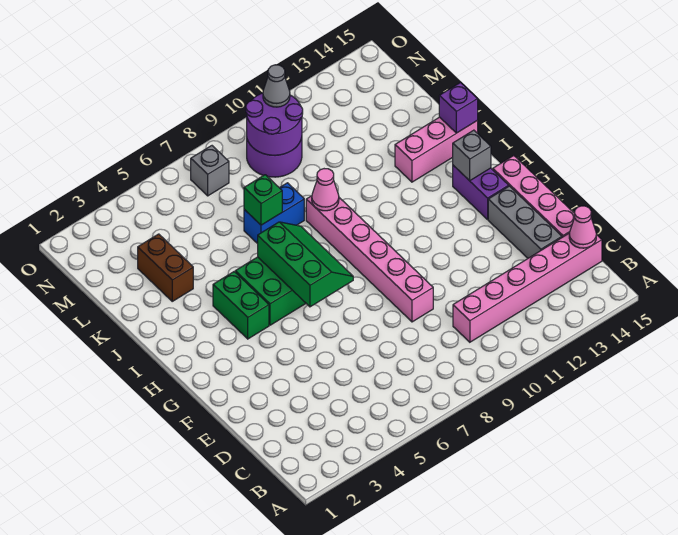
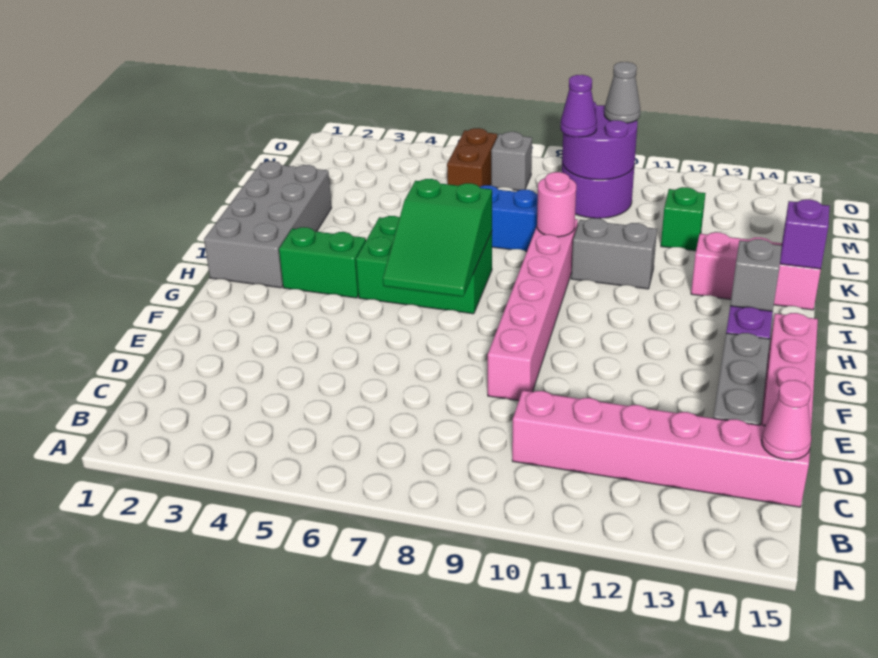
green 2x3 slope [258,222,353,307] -> green 2x3 slope turned to [383,179,492,297]
none -> grey 2x4 brick [204,161,331,288]
green 1x2 brick [213,272,269,339] -> green 1x2 brick turned to [279,227,366,298]
pink 1x1 cone [312,169,339,211] -> pink 1x1 round brick [537,172,576,237]
none -> grey 1x2 brick [571,218,657,289]
brown 1x2 brick [138,234,193,301] -> brown 1x2 brick moved to [447,128,497,187]
green 1x1 brick [244,175,282,225] -> green 1x1 brick moved to [661,187,706,251]
none -> purple 1x1 cone [561,75,597,137]

